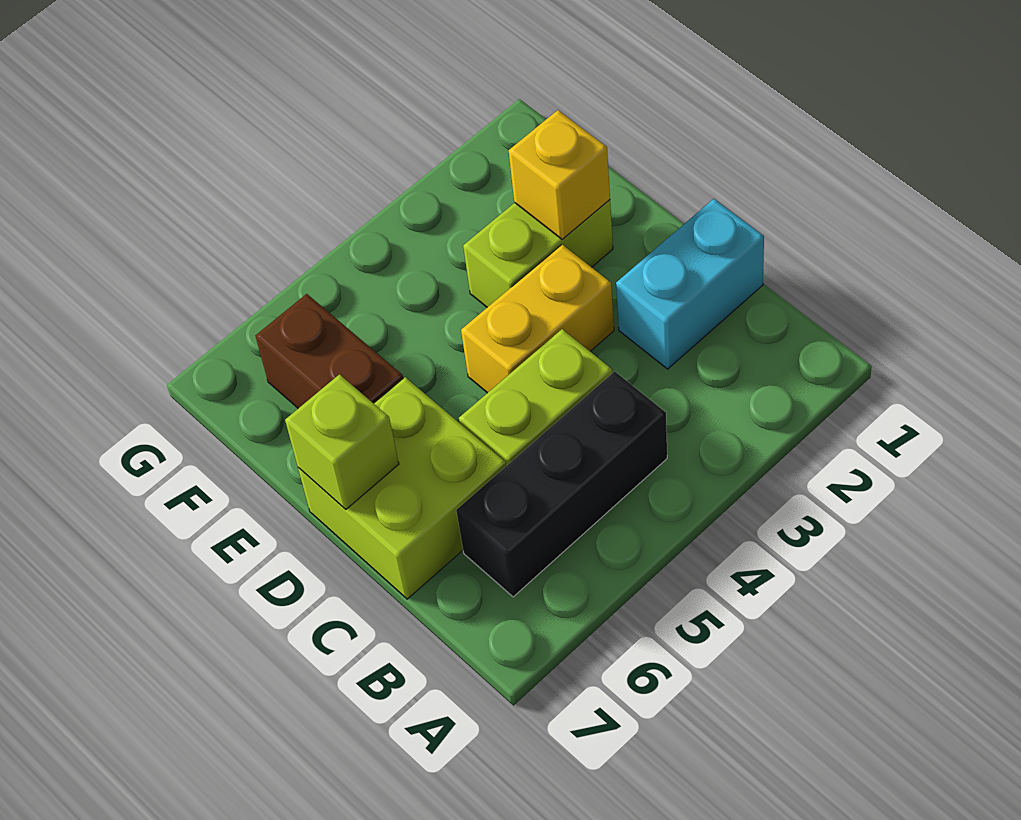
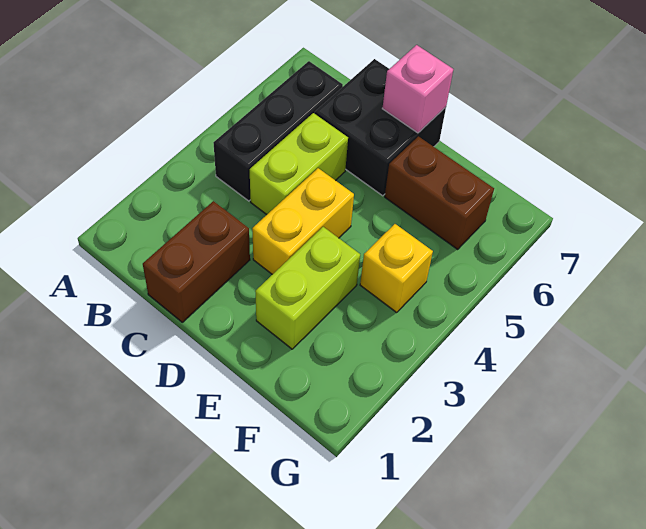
cyan 1x2 brick [616,199,764,369] -> brown 1x2 brick [143,201,250,322]
lime 2x2 brick [298,377,506,599] -> black 2x2 brick [315,59,446,196]
lime 1x1 brick [285,374,399,509] -> pink 1x1 brick [382,45,453,133]
yellow 1x1 brick [509,110,610,239] -> yellow 1x1 brick moved to [360,224,433,313]

